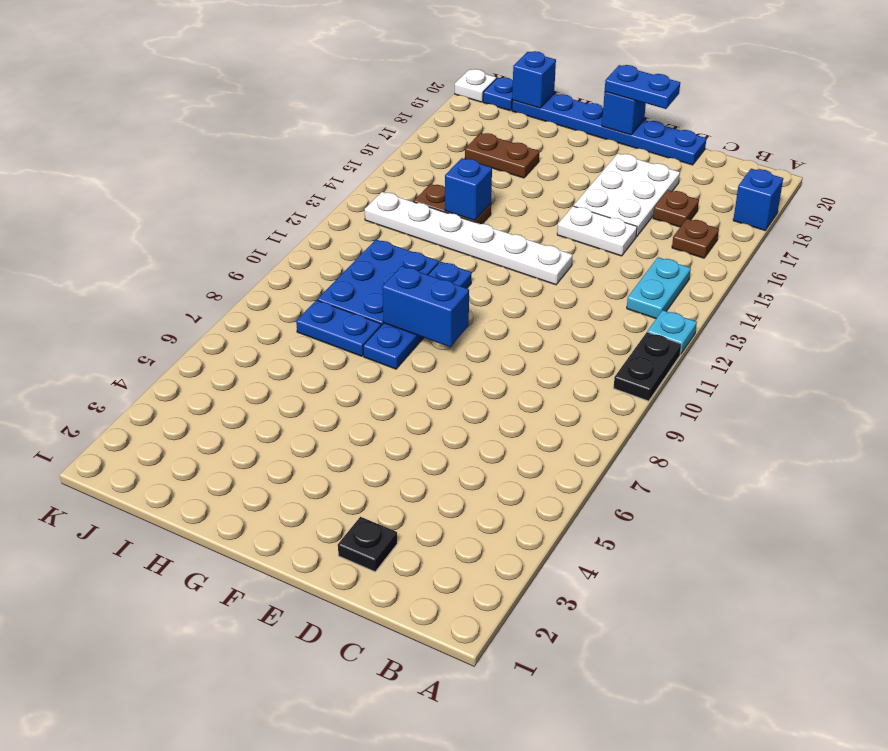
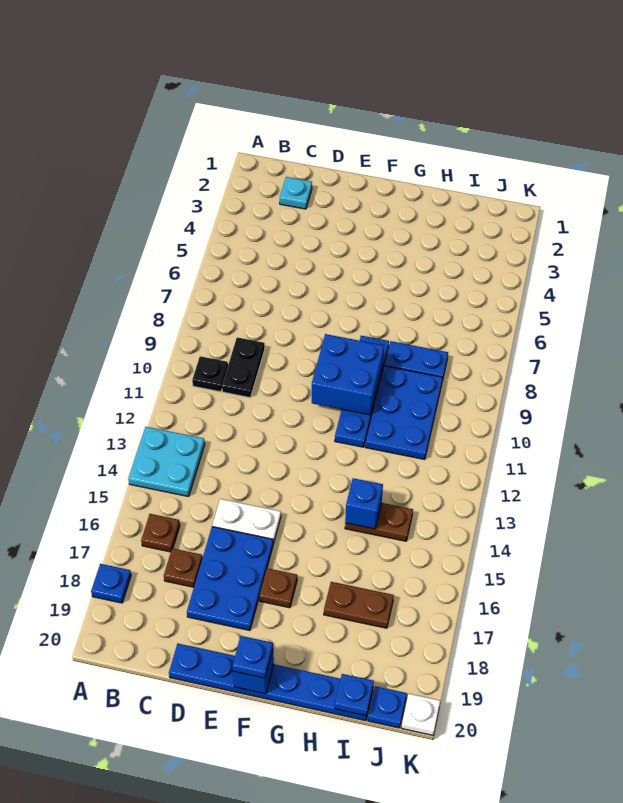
black 1x2 plate [614,332,681,401] -> black 1x2 plate moved to [222,337,265,397]
cyan 1x1 plate [647,310,697,354] -> cyan 1x1 plate moved to [280,177,312,209]
blue 1x1 brick [733,169,783,230] -> blue 1x1 plate [91,564,131,603]
cyan 1x2 plate [627,257,691,319] -> cyan 2x2 plate [128,427,205,497]
black 1x1 plate [338,517,397,572] -> black 1x1 plate moved to [192,356,228,392]
white 2x3 plate [574,153,680,237] -> blue 2x3 plate [187,527,273,630]
white 1x6 plate [365,192,572,285] -> none
blue 1x2 plate [605,65,680,109] -> blue 1x1 plate [232,636,273,678]
blue 1x2 brick [382,266,469,347] -> blue 2x2 brick [312,334,384,415]
none -> brown 1x1 plate [259,568,297,608]
blue 1x1 brick [512,51,556,108] -> blue 1x1 plate [335,674,374,716]

